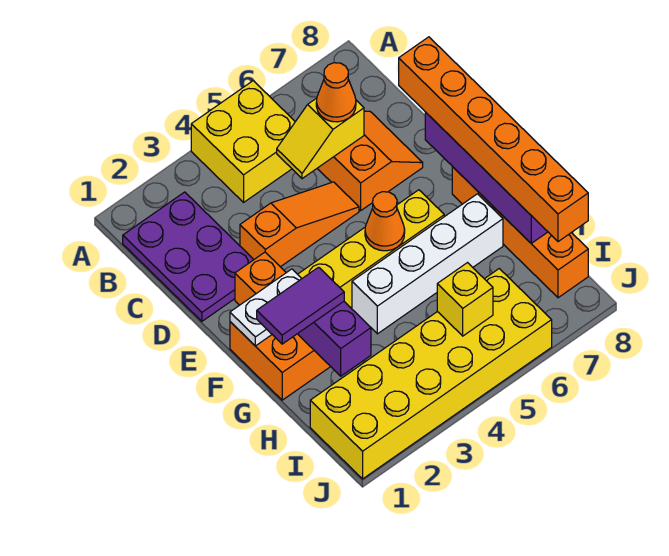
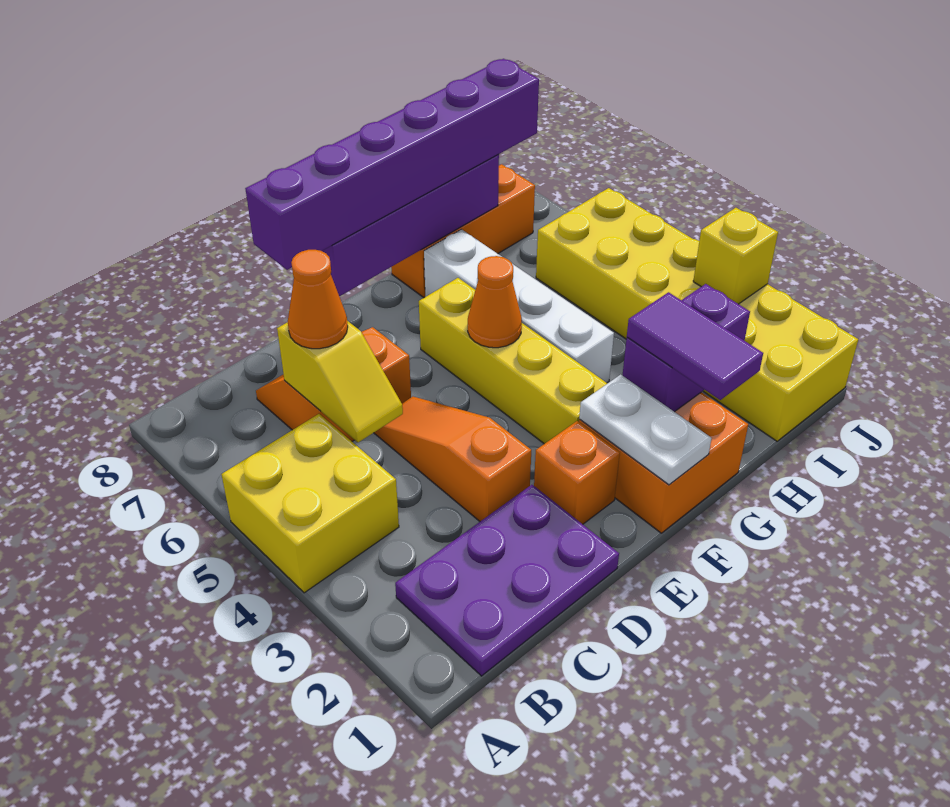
orange 1x6 brick [399,37,588,242] -> purple 1x6 brick [245,59,539,270]
orange 1x4 brick [452,167,588,298] -> orange 1x3 brick [392,164,535,298]
yellow 1x1 brick [437,263,493,336] -> yellow 1x1 brick moved to [693,208,778,304]

